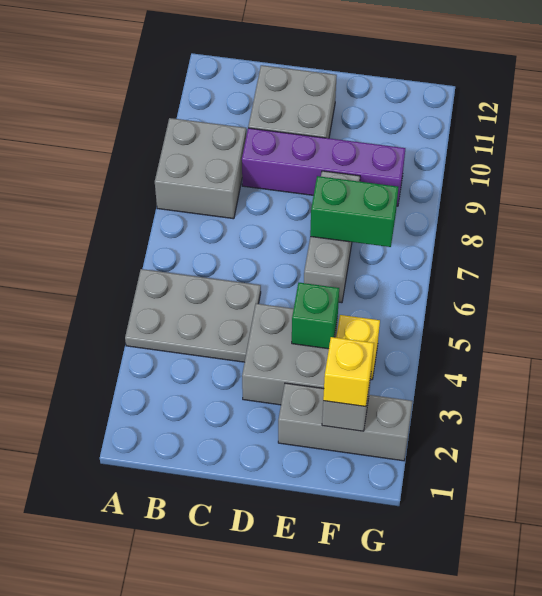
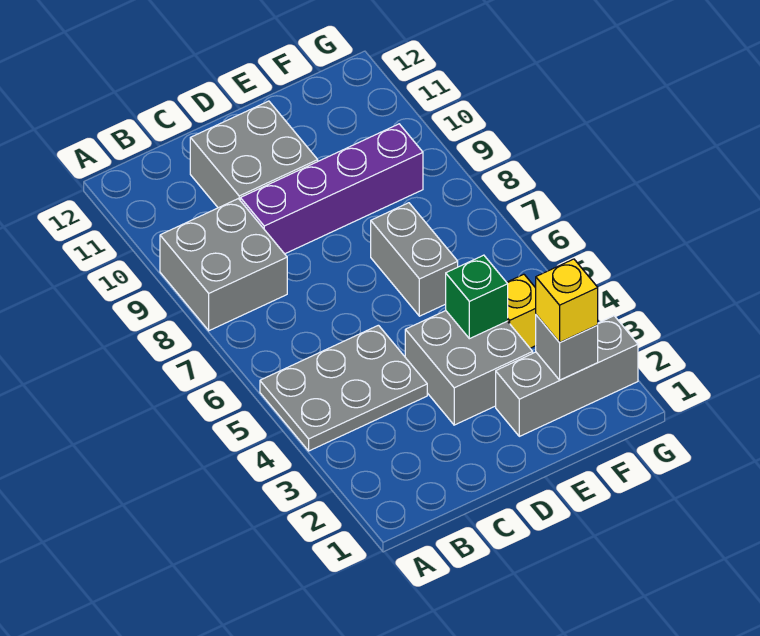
grey 1x3 brick [304,171,360,303] -> grey 1x2 brick [371,203,458,316]
green 1x2 brick [310,176,398,247] -> none

